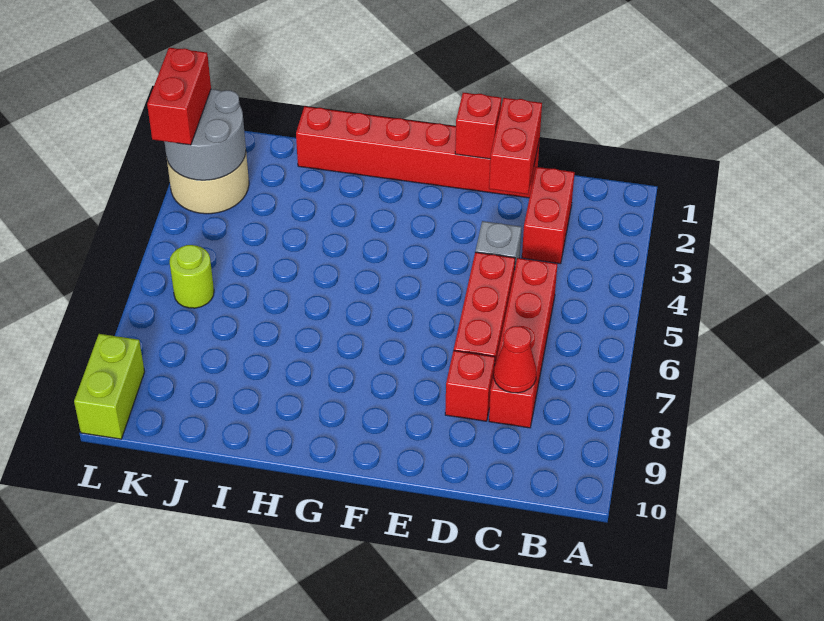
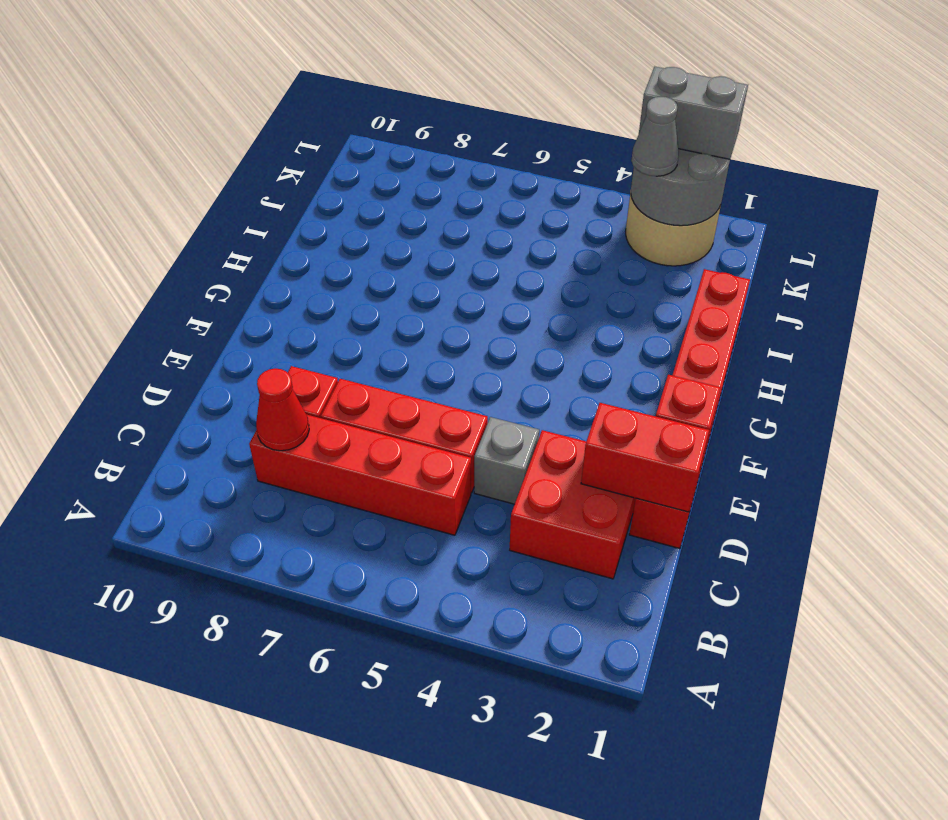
red 1x2 brick [522,167,575,264] -> red 2x2 brick [510,430,636,579]
none -> grey 1x1 cone [631,97,679,176]
lime 1x1 round brick [170,245,214,308] -> none
red 1x2 brick [147,48,211,145] -> grey 1x2 brick [639,67,748,159]
lime 1x2 brick [74,334,145,439] -> none

